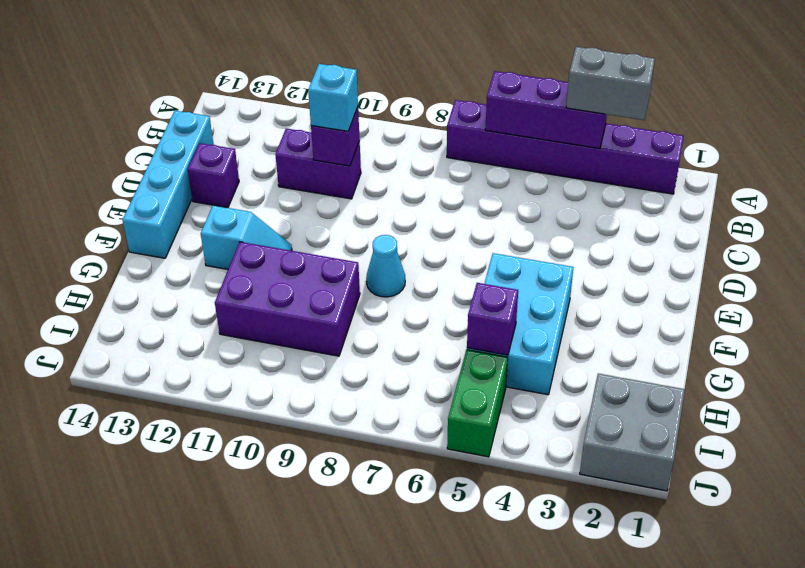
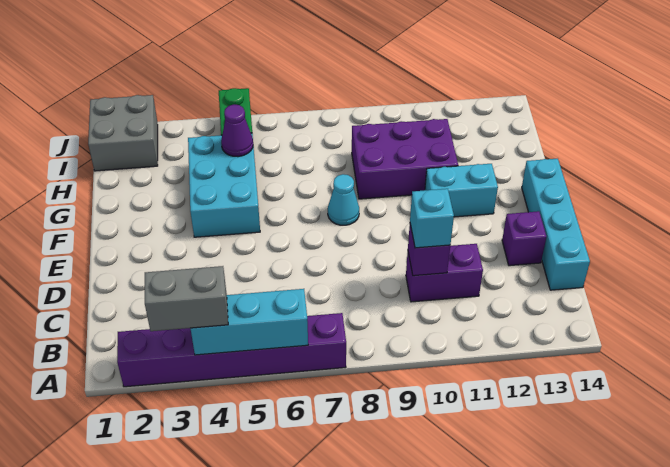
purple 1x3 brick [485,71,607,149] -> cyan 1x3 brick [191,289,308,355]
cyan 1x2 slope [201,205,292,270] -> cyan 1x2 brick [425,164,498,217]
purple 1x1 brick [467,283,518,355] -> purple 1x1 cone [221,104,253,157]

